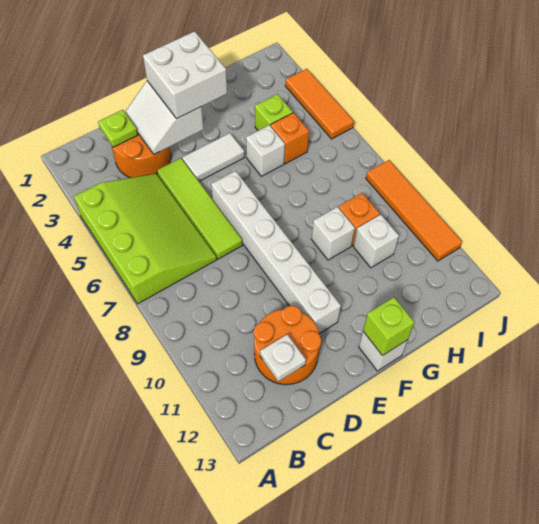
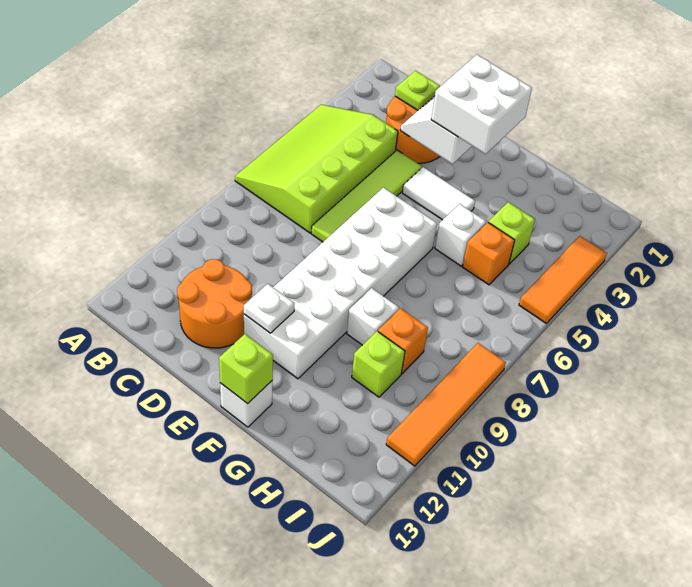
lime 3x4 slope [74,174,217,304] -> lime 3x4 slope turned to [235,105,398,233]
white 1x1 plate [260,334,306,381] -> white 1x1 plate moved to [244,284,294,333]
white 1x6 brick [211,171,341,333] -> white 2x6 brick [244,188,437,379]
white 1x1 brick [354,215,399,268] -> lime 1x1 brick [352,331,405,397]

